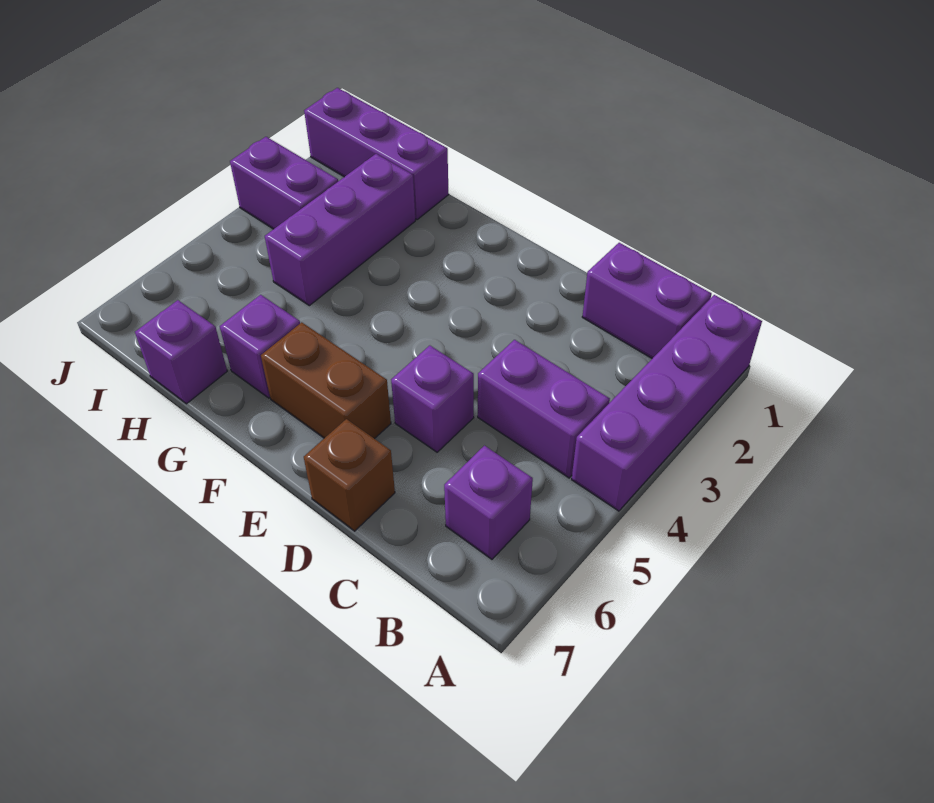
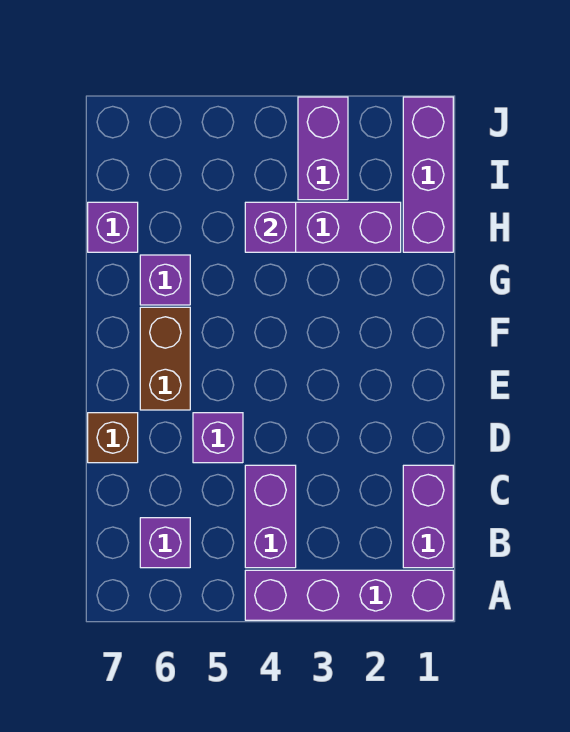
none -> purple 1x1 brick [245,202,296,252]

